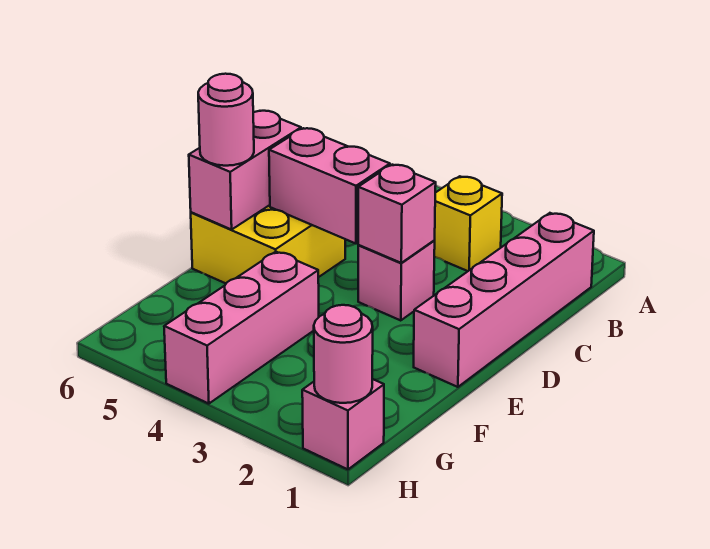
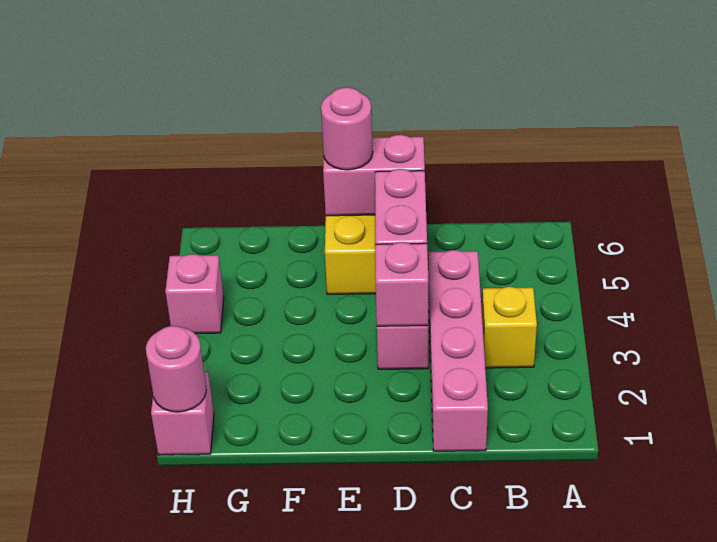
pink 1x4 brick [414,213,594,387] -> pink 1x4 brick turned to [428,250,488,451]
pink 1x3 brick [164,252,319,404] -> pink 1x1 brick [165,254,224,333]

